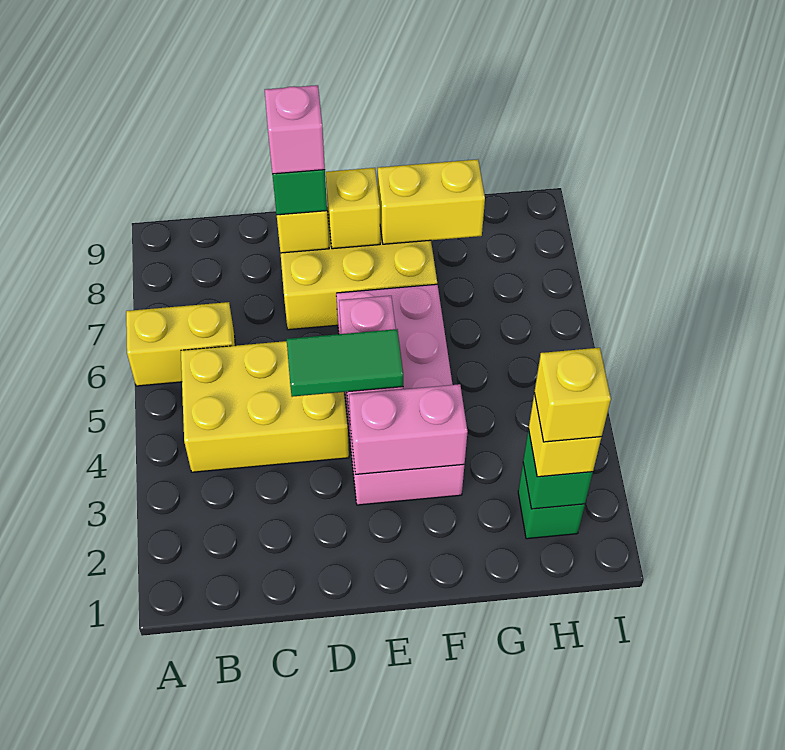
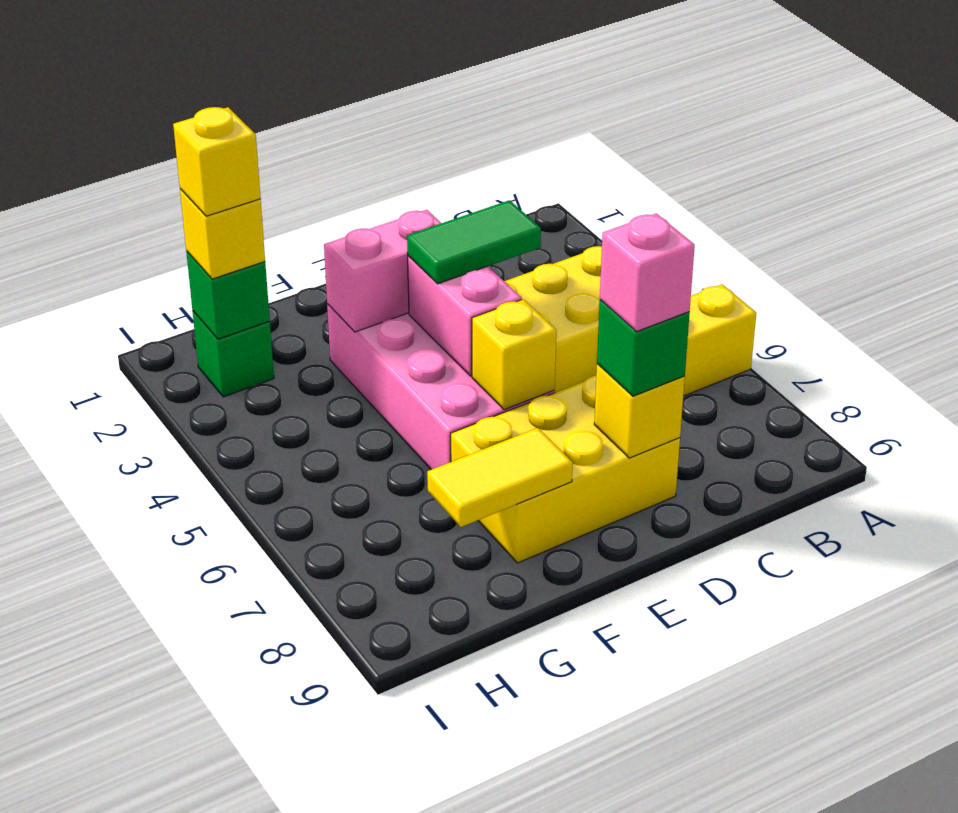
yellow 1x1 brick [326,168,380,249] -> yellow 1x1 brick moved to [472,299,556,409]
yellow 1x2 brick [378,159,485,244] -> yellow 1x2 tile [427,428,573,527]

